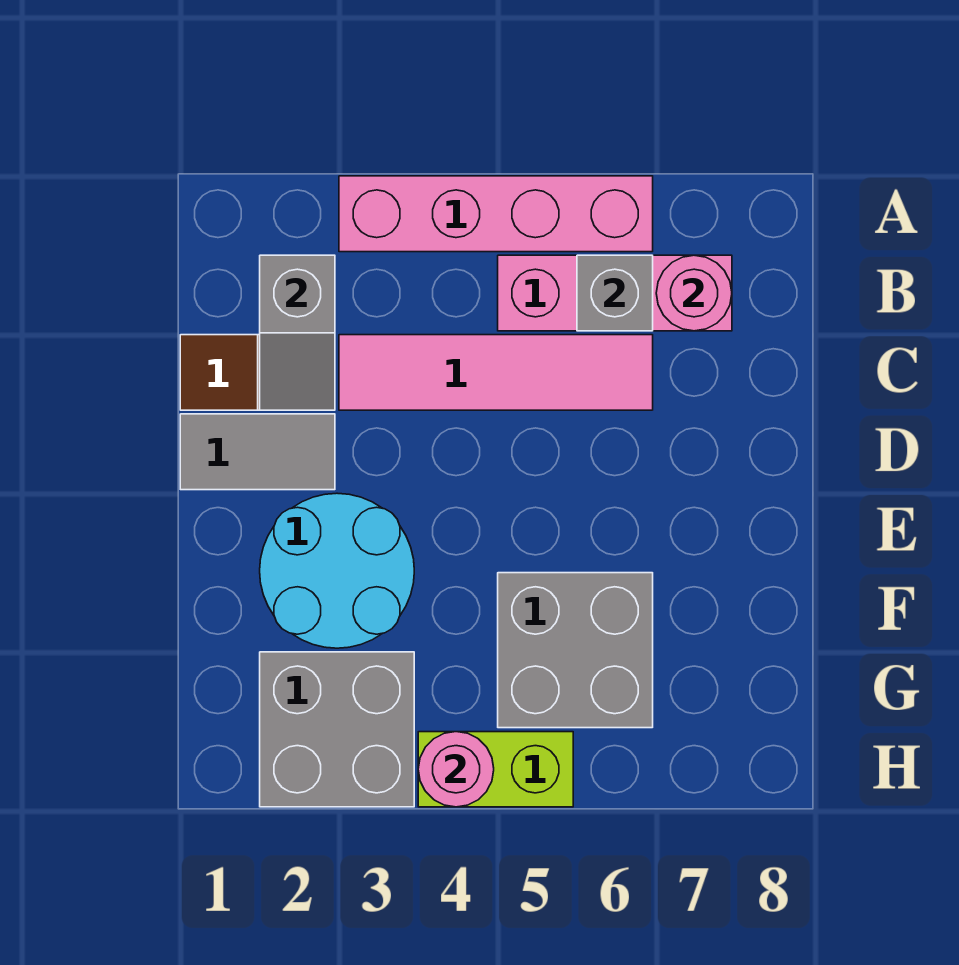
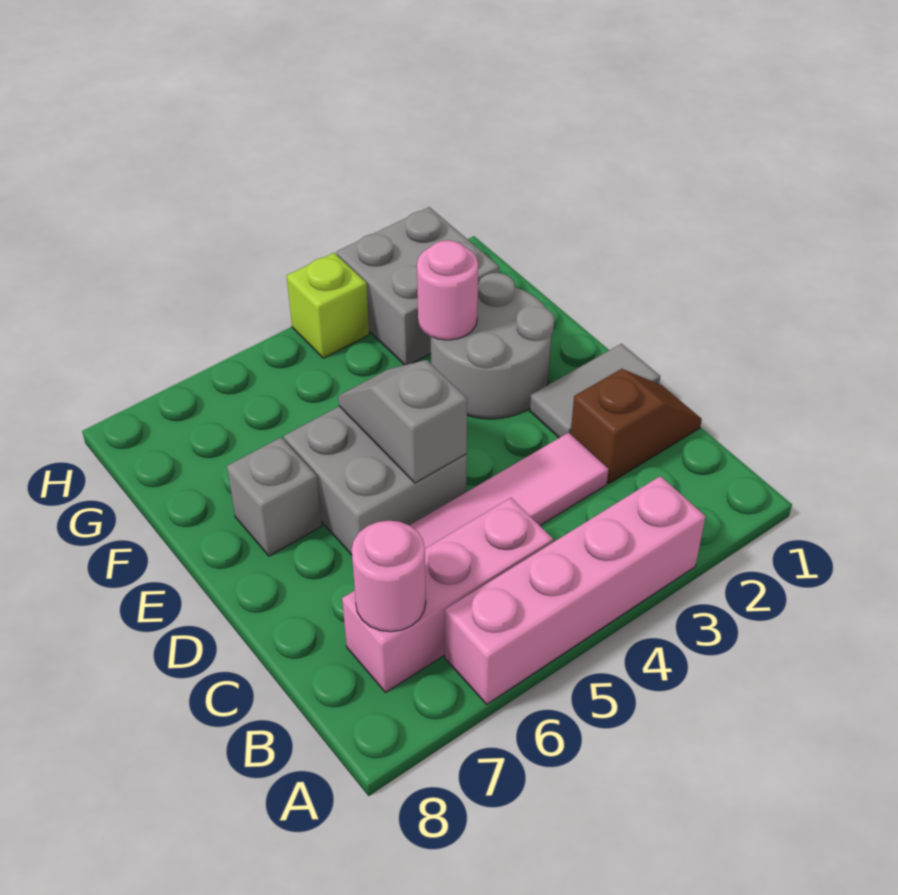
grey 1x2 slope [260,255,335,410] -> grey 1x2 slope moved to [338,360,467,483]
grey 1x1 brick [577,255,653,331] -> grey 1x1 brick moved to [227,437,322,556]
cyan 2x2 round brick [260,493,414,648] -> grey 2x2 round brick [431,273,554,419]
grey 2x2 brick [498,573,653,728] -> grey 2x2 brick moved to [284,406,467,555]
lime 1x2 brick [418,732,573,807] -> lime 1x1 brick [287,253,369,358]
pink 1x1 round brick [418,732,494,807] -> pink 1x1 round brick moved to [417,240,478,340]

